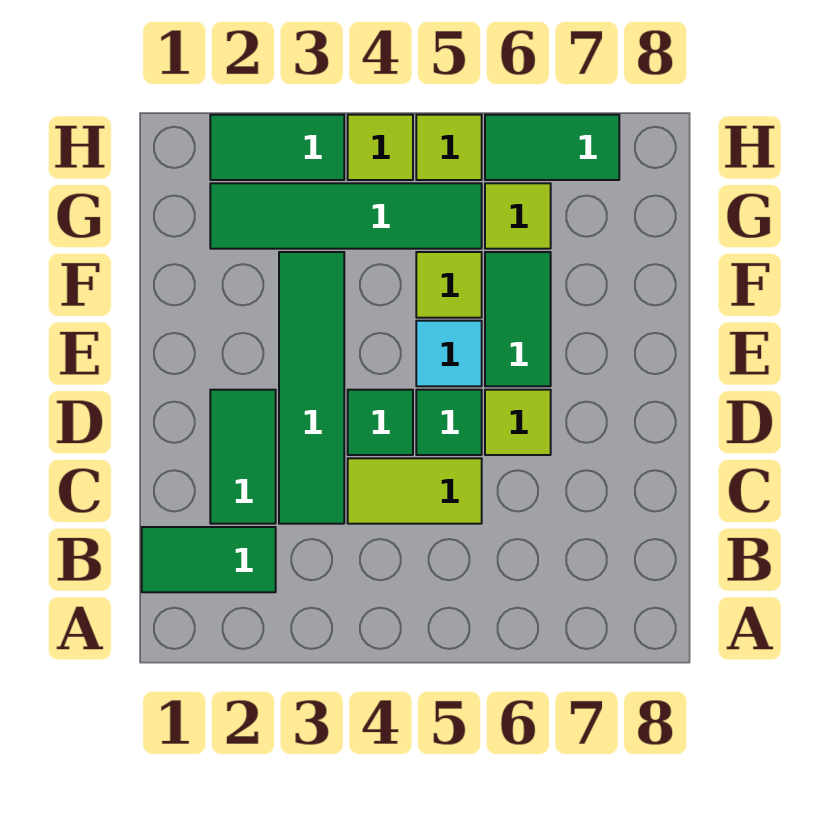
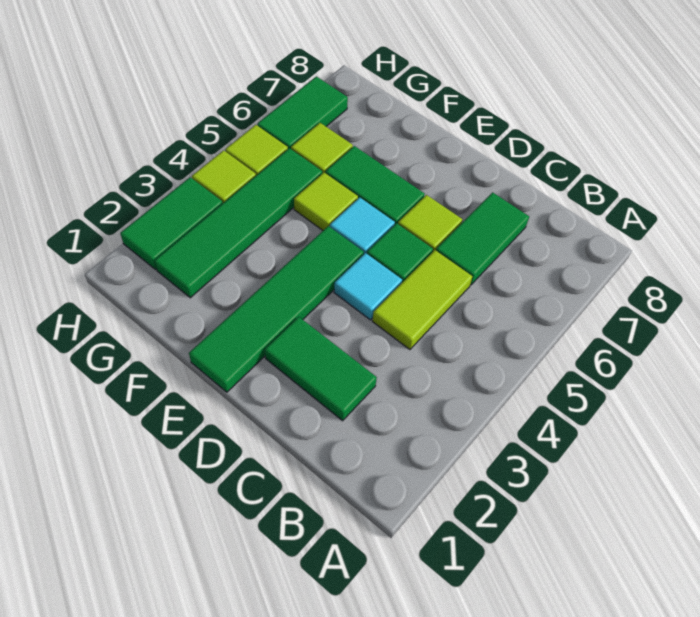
green 1x2 tile [142,527,276,592] -> green 1x2 tile moved to [436,192,529,285]
green 1x4 tile [279,252,344,524] -> green 1x4 tile turned to [189,226,364,392]
green 1x1 tile [348,390,413,455] -> cyan 1x1 tile [334,253,402,320]

